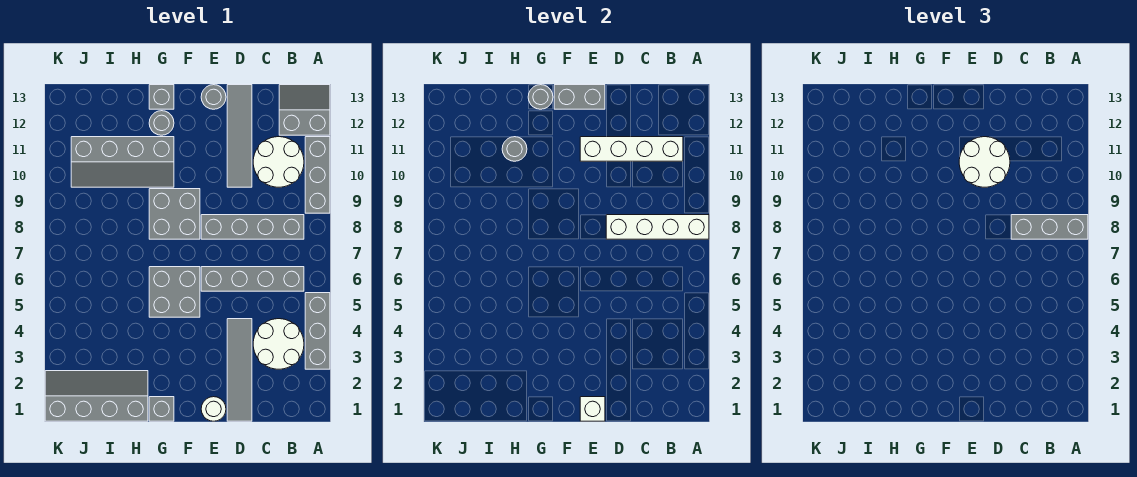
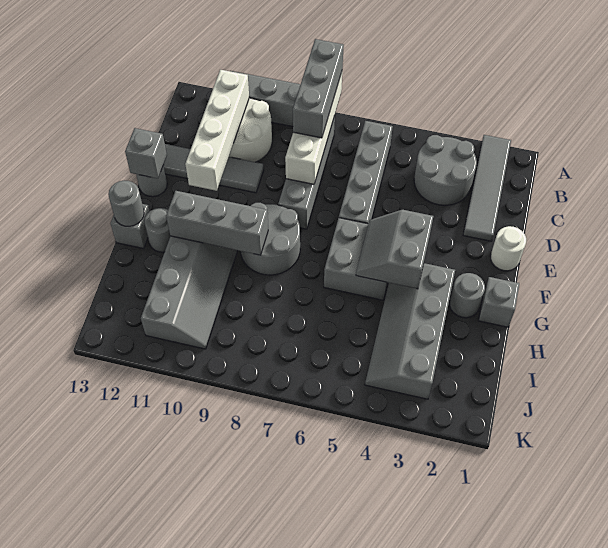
grey 1x3 brick [305,293,330,369] -> grey 1x3 brick moved to [166,191,268,255]
grey 2x2 slope [279,85,330,135] -> grey 2x2 slope moved to [356,210,433,289]
white 2x2 round brick [253,319,304,369] -> grey 2x2 round brick [414,135,477,205]
grey 1x4 tile [227,319,252,421] -> grey 1x4 tile turned to [463,135,511,241]
white 2x2 round brick [959,137,1010,187] -> none
white 1x1 brick [580,397,605,421] -> none
grey 1x2 brick [554,85,605,109] -> grey 1x1 brick [125,128,167,179]
grey 2x2 brick [149,189,200,239] -> grey 2x2 round brick [241,203,300,275]
grey 2x4 slope [45,371,148,421] -> grey 2x4 slope moved to [365,263,455,399]
grey 1x1 round brick [502,137,527,161] -> grey 1x1 round brick moved to [450,273,485,318]

